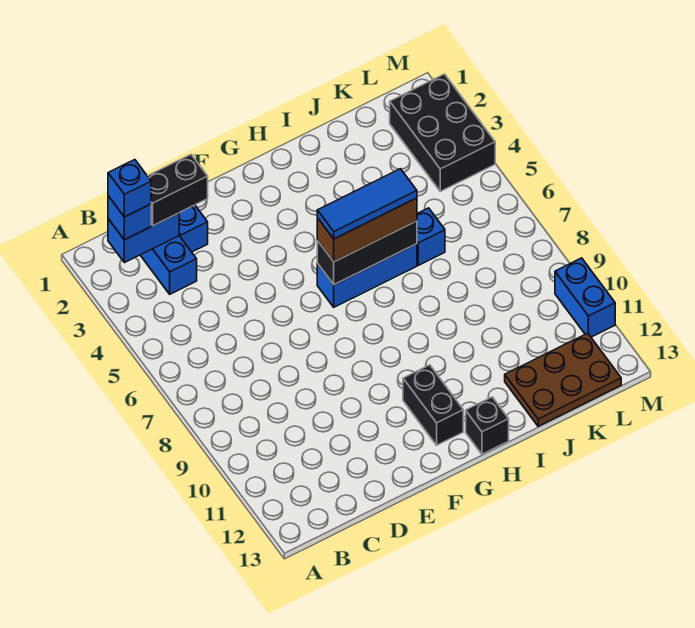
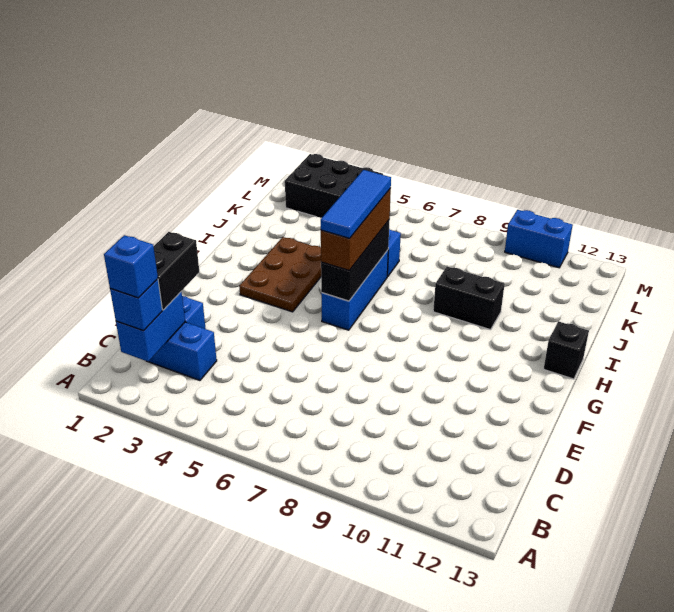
black 1x2 brick [403,365,463,445] -> black 1x2 brick moved to [433,267,505,330]
brown 2x3 plate [505,333,621,426] -> brown 2x3 plate moved to [239,237,321,312]

